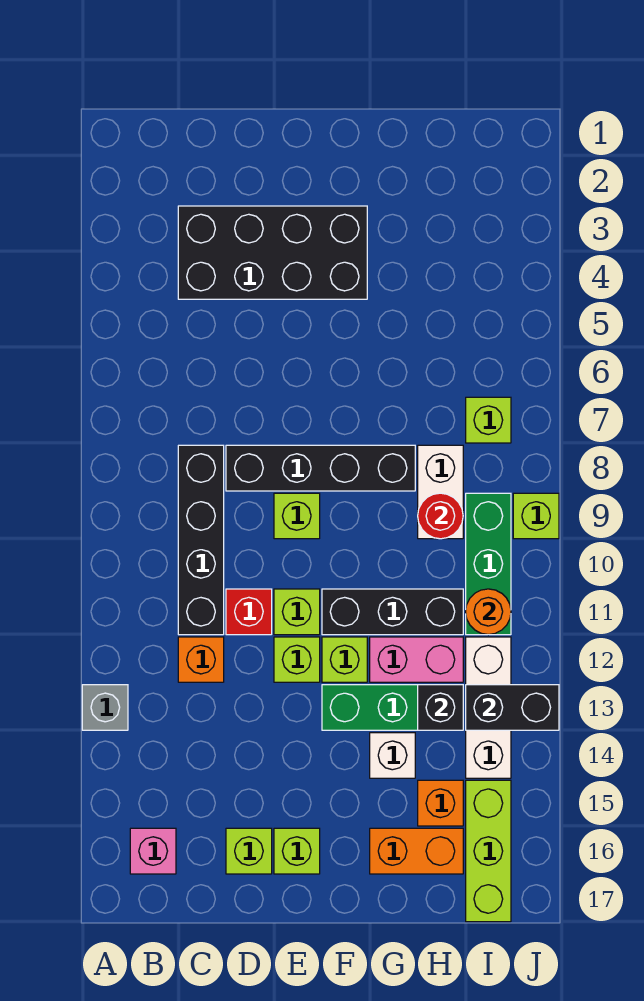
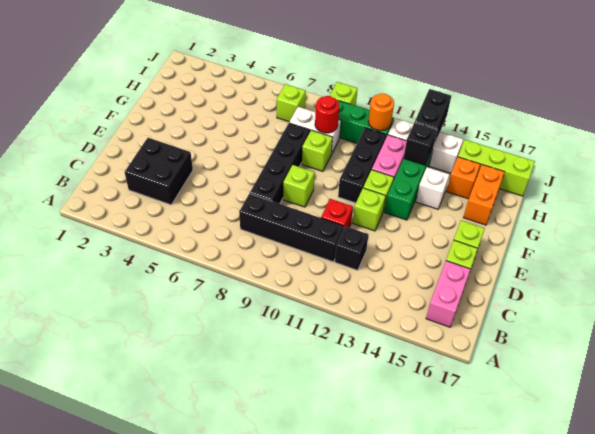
grey 1x1 brick [82,685,128,730] -> none
pink 1x1 brick [130,828,176,874] -> pink 1x2 brick [426,261,471,327]
black 2x4 brick [178,206,367,299] -> black 2x2 brick [125,138,193,205]
orange 1x1 brick [178,637,224,682] -> black 1x1 brick [335,226,369,270]
lime 1x1 brick [274,589,320,635] -> lime 1x1 brick moved to [302,130,333,171]

